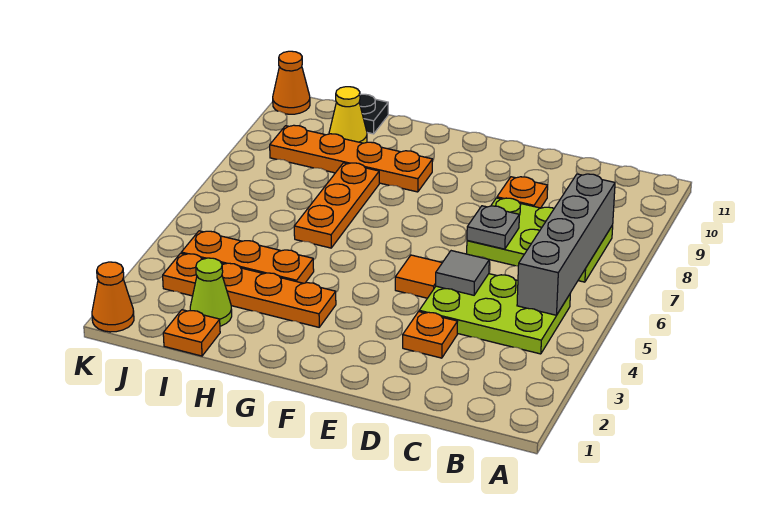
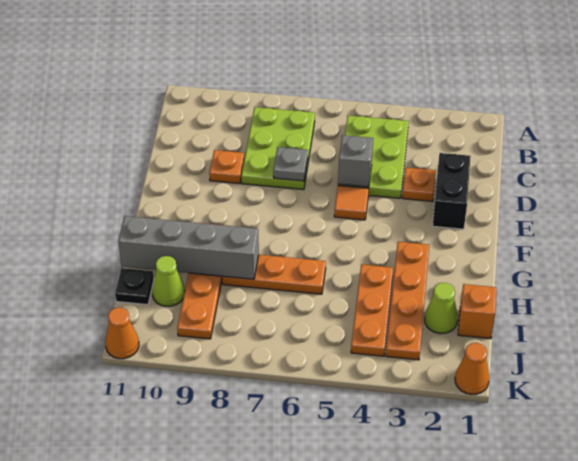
grey 1x4 brick [517,174,615,315] -> grey 1x4 brick moved to [118,216,259,279]
none -> black 1x2 brick [433,153,471,229]
grey 1x1 tile [436,251,489,295] -> grey 1x1 brick [338,135,373,187]
orange 1x1 plate [163,310,220,356] -> orange 1x1 brick [458,284,497,339]
yellow 1x1 cone [329,87,367,143] -> lime 1x1 cone [152,256,185,306]

